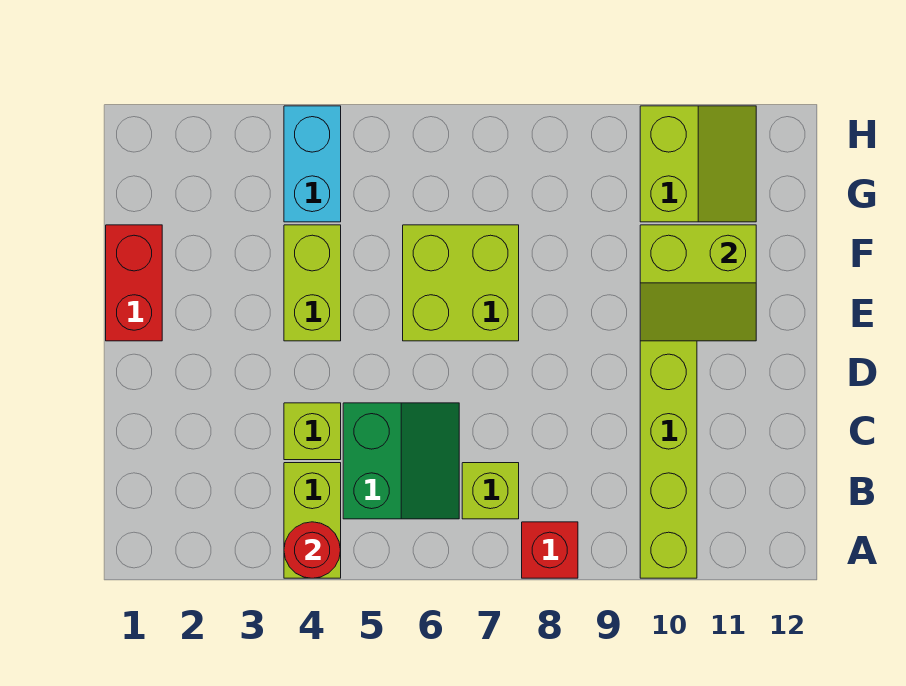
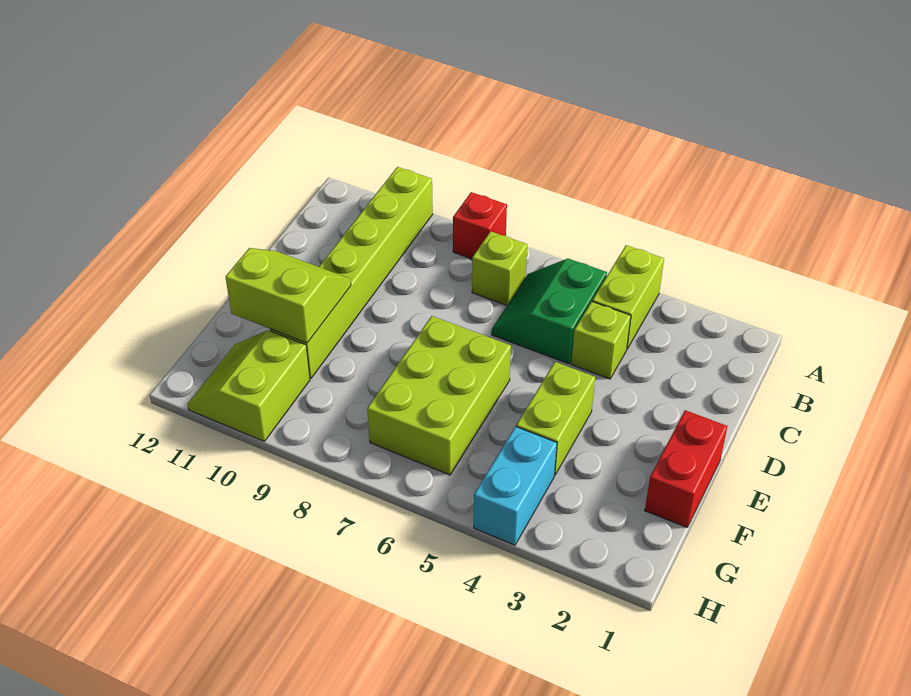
red 1x1 round brick [284,522,341,578] -> none
lime 2x2 brick [403,225,519,341] -> lime 2x3 brick [367,316,511,475]

